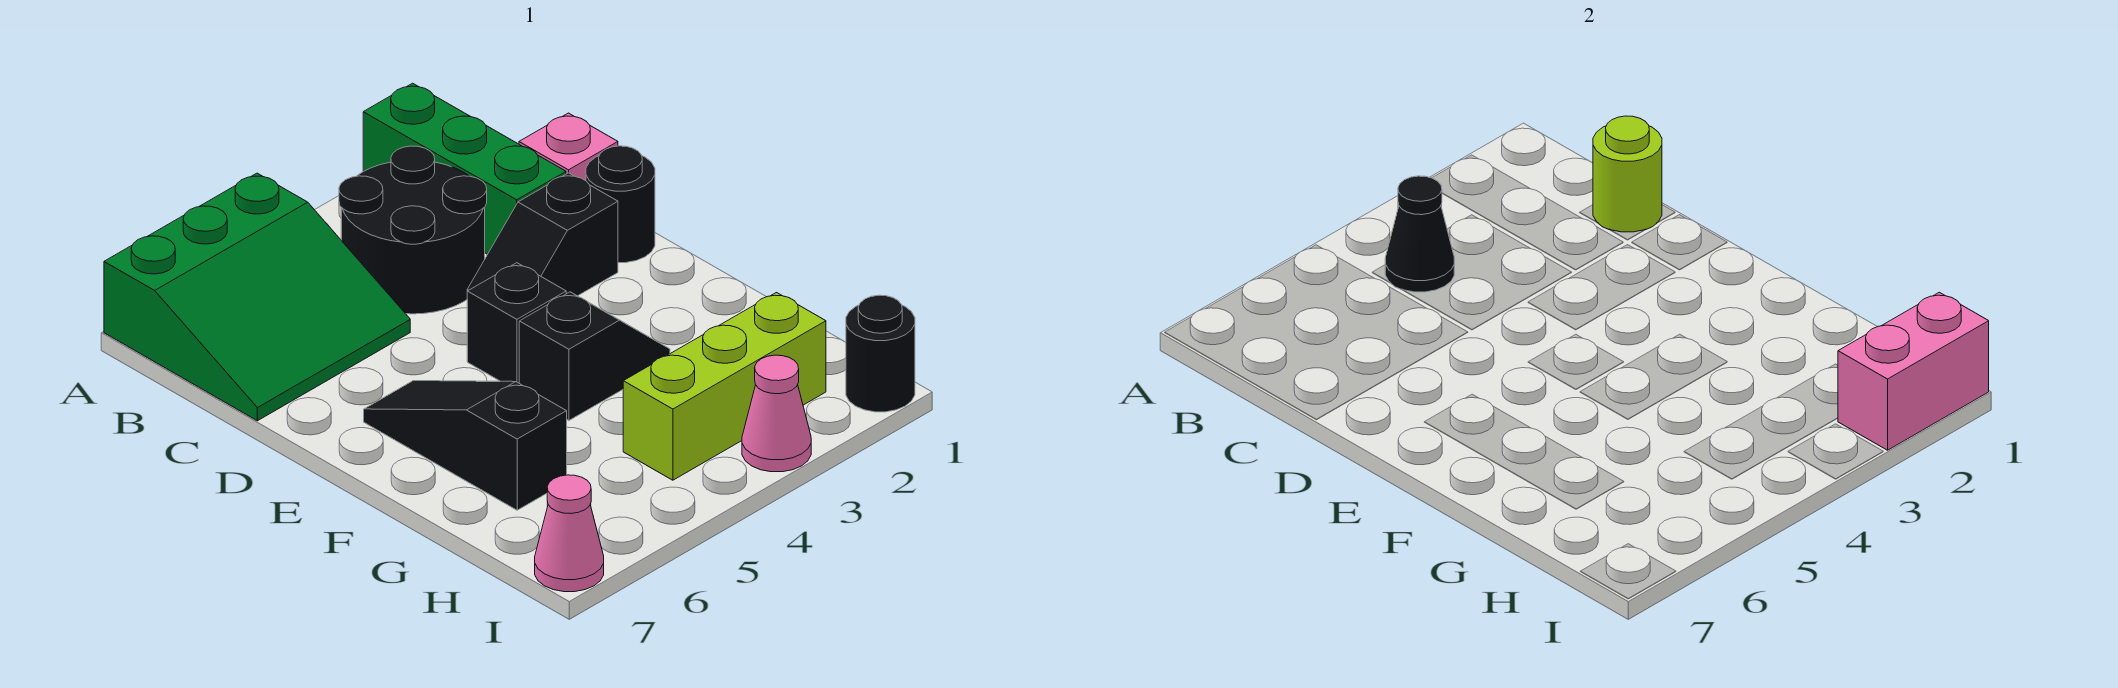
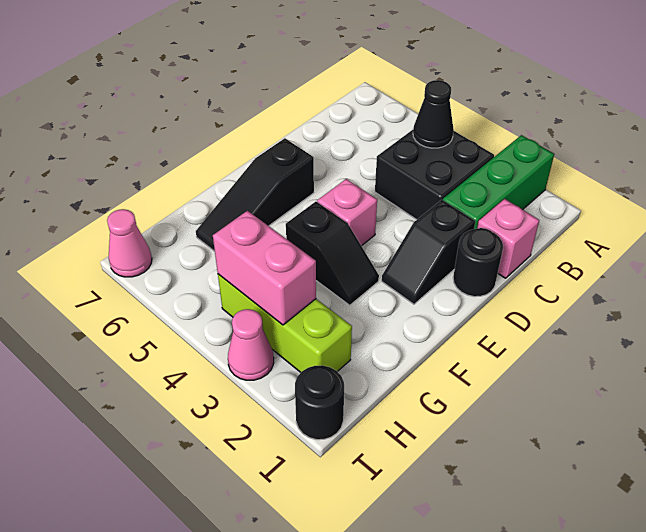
green 3x3 slope [104,173,410,421] -> none
black 2x2 round brick [339,146,487,314] -> black 2x2 brick [375,130,494,220]
lime 1x1 round brick [1593,116,1662,232] -> none
black 1x2 slope [467,173,618,296] -> black 1x2 slope turned to [382,200,475,304]
black 1x1 brick [467,263,566,383] -> pink 1x1 brick [317,179,377,246]
black 1x3 slope [364,381,567,510] -> black 1x3 slope turned to [196,138,314,251]
pink 1x2 brick [1838,292,1989,450] -> pink 1x2 brick moved to [213,211,316,325]

